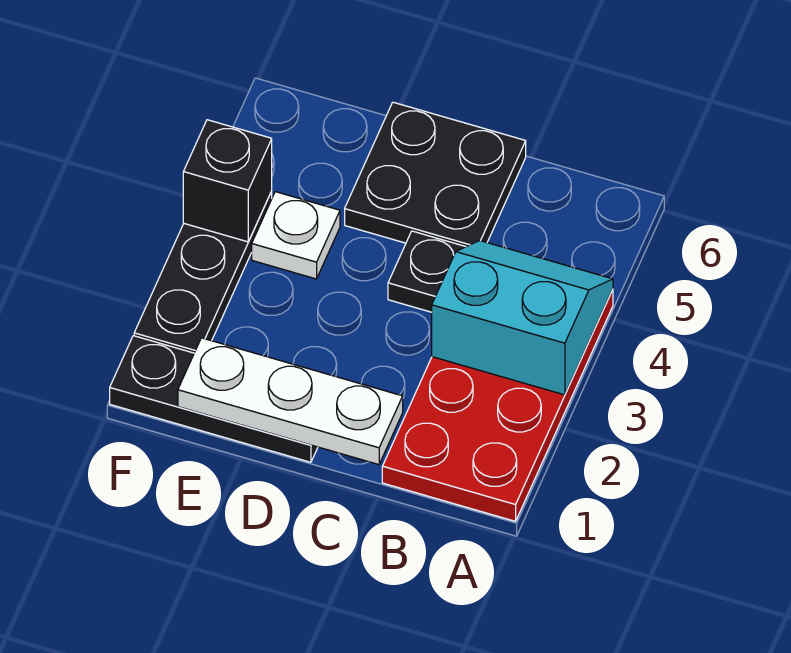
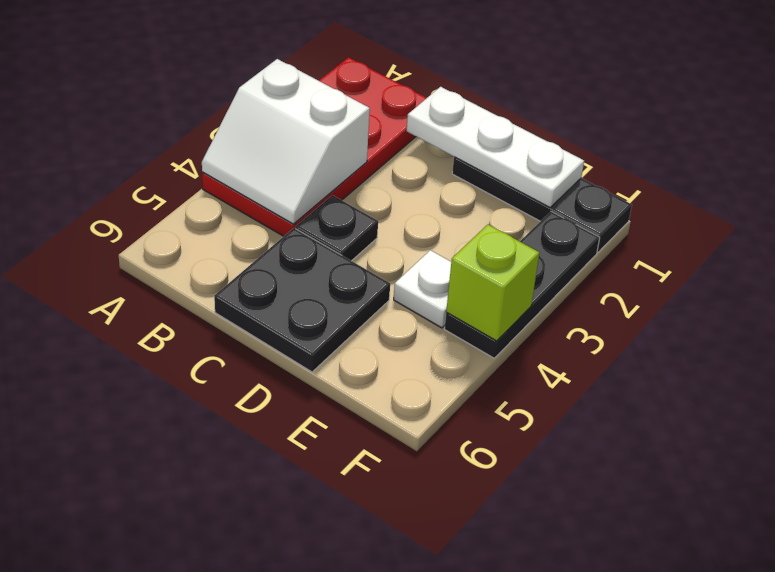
cyan 2x2 slope [432,241,613,395] -> white 2x2 slope [202,59,370,224]
black 1x1 brick [183,120,272,242] -> lime 1x1 brick [446,224,539,341]

